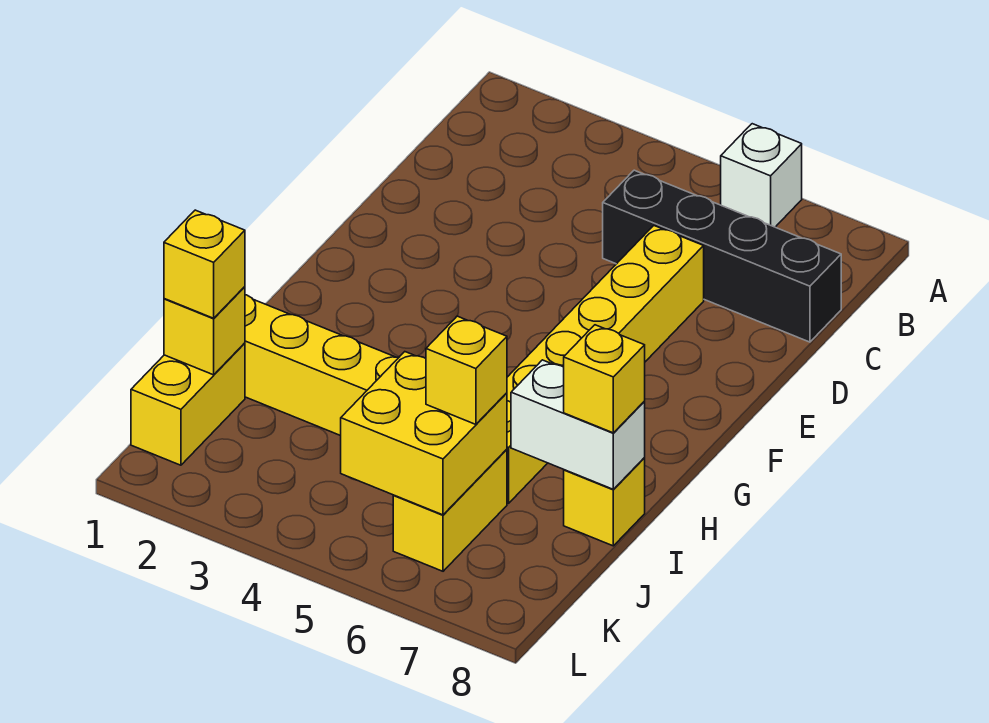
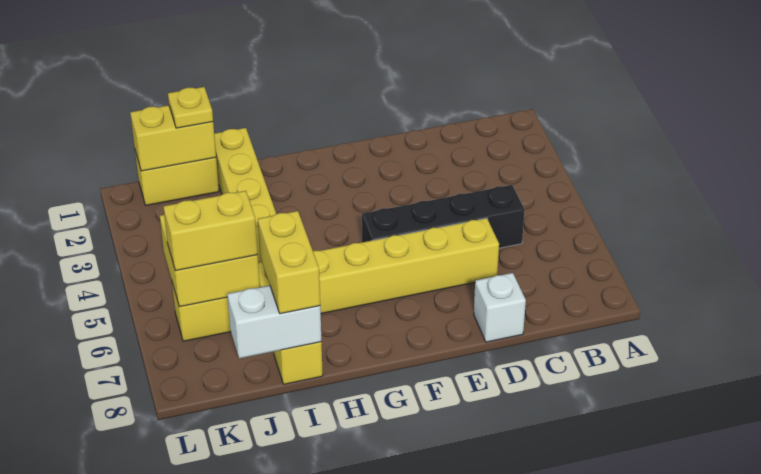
white 1x1 brick [721,124,802,227] -> white 1x1 brick moved to [474,273,526,342]
black 1x4 brick [603,170,841,342] -> black 1x4 brick turned to [362,185,525,248]
white 1x2 brick [511,360,645,489] -> white 1x2 brick turned to [227,285,322,358]
yellow 1x1 brick [564,325,645,433] -> yellow 1x2 brick [258,211,320,314]
yellow 1x1 brick [164,287,245,375] -> yellow 1x2 brick [130,105,216,171]
yellow 1x1 brick [164,210,245,318] -> yellow 1x1 plate [168,87,213,128]
yellow 1x1 brick [426,316,507,424] -> yellow 1x2 brick [163,191,258,271]

